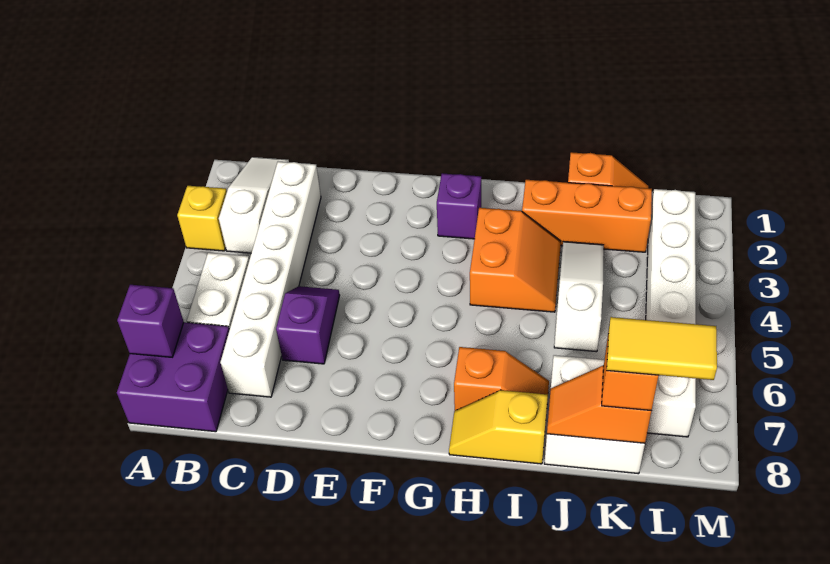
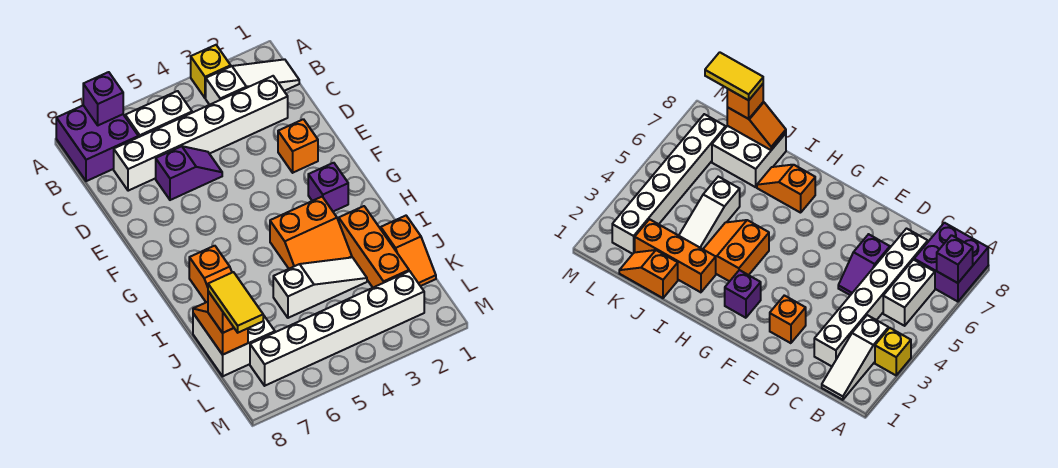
none -> orange 1x1 brick [278,119,318,173]
yellow 1x2 slope [449,390,548,464] -> none

